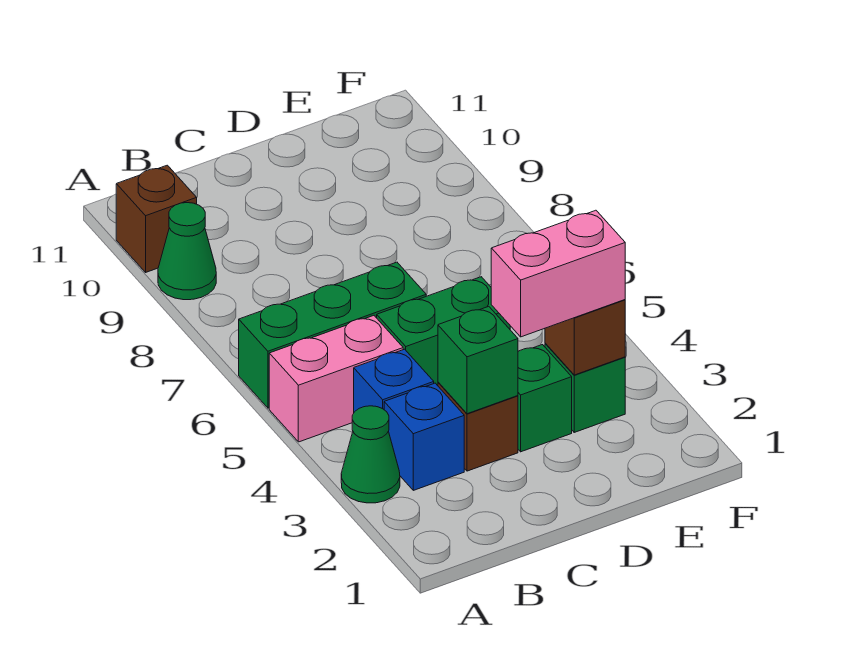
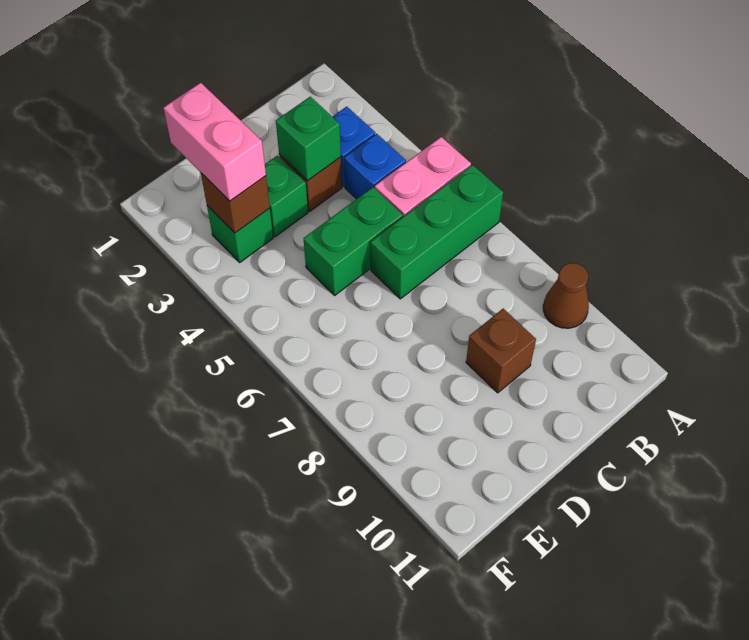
green 1x1 cone [341,406,400,503] -> none
green 1x1 cone [158,203,216,300] -> brown 1x1 cone [543,263,589,328]
brown 1x1 brick [116,165,197,272] -> brown 1x1 brick moved to [466,309,536,393]
pink 1x2 brick [491,210,625,337] -> pink 1x2 brick turned to [163,83,266,201]

